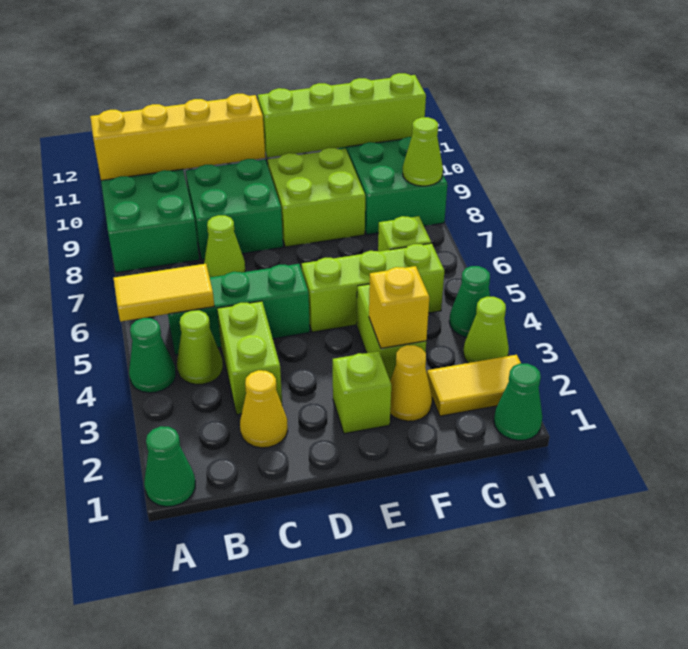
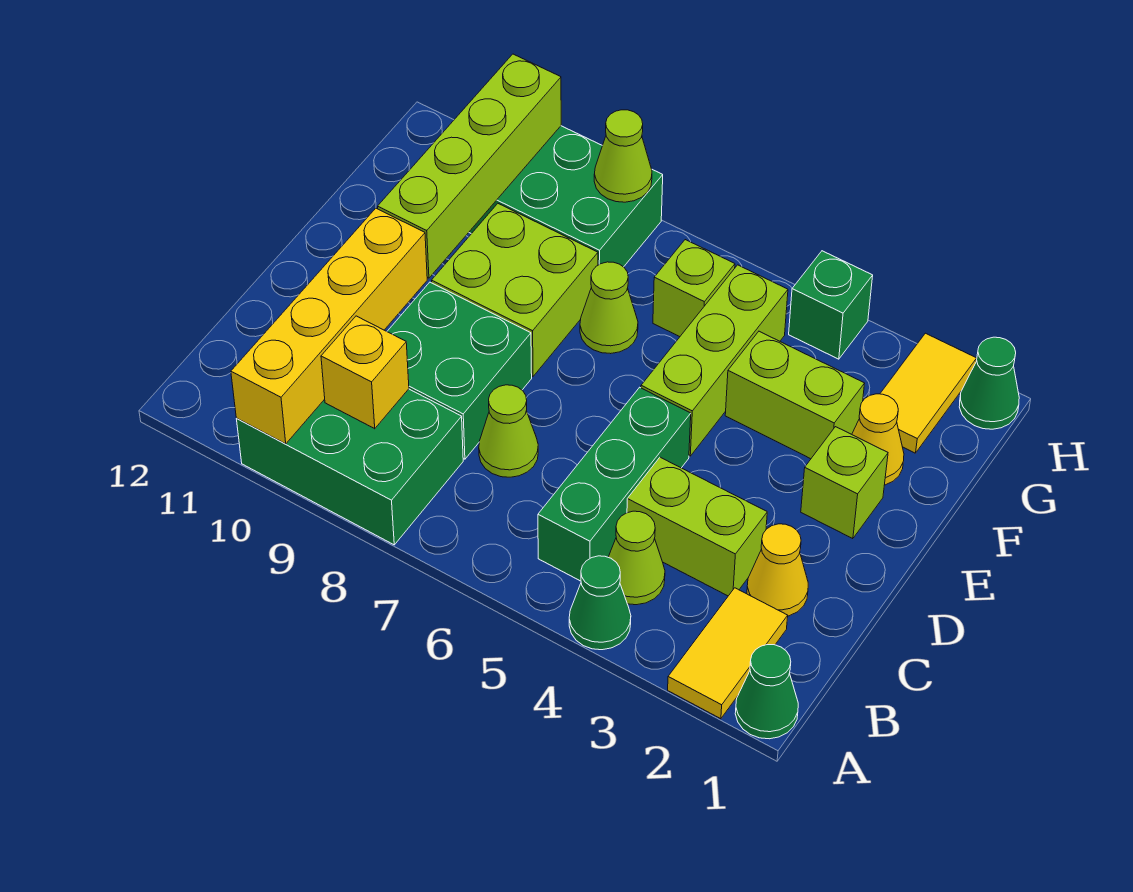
yellow 1x2 tile [114,264,214,322] -> yellow 1x2 tile moved to [668,588,788,719]
yellow 1x1 brick [369,266,429,348] -> yellow 1x1 brick moved to [321,316,409,429]
lime 1x1 cone [463,297,509,363] -> lime 1x1 cone moved to [580,262,638,354]
green 1x1 cone [449,266,490,337] -> green 1x1 brick [789,251,873,359]

